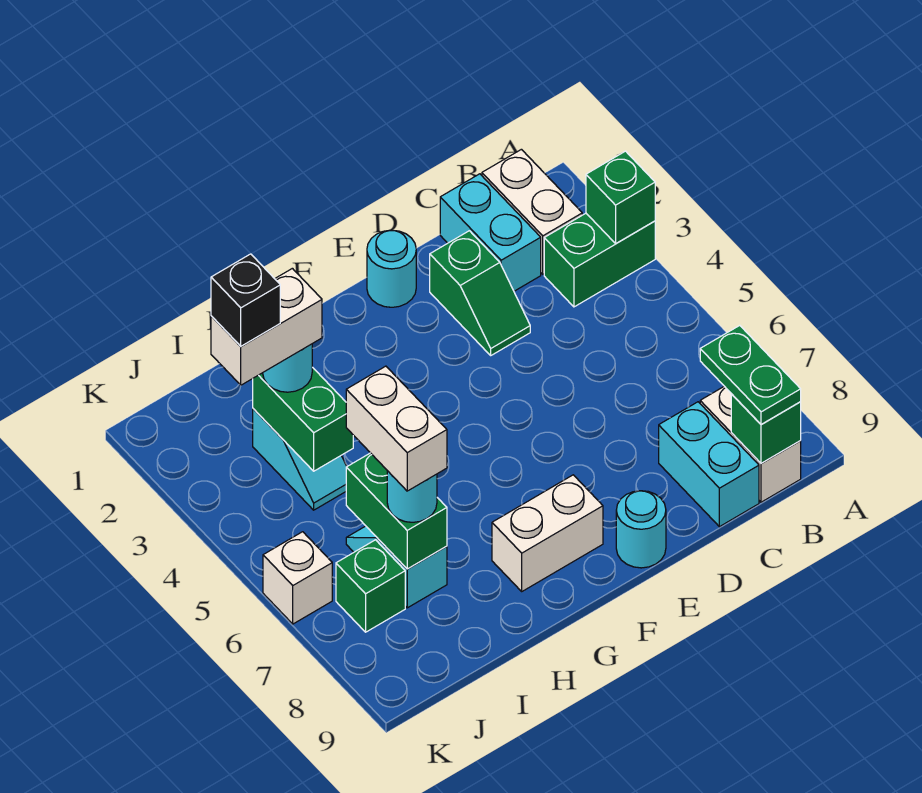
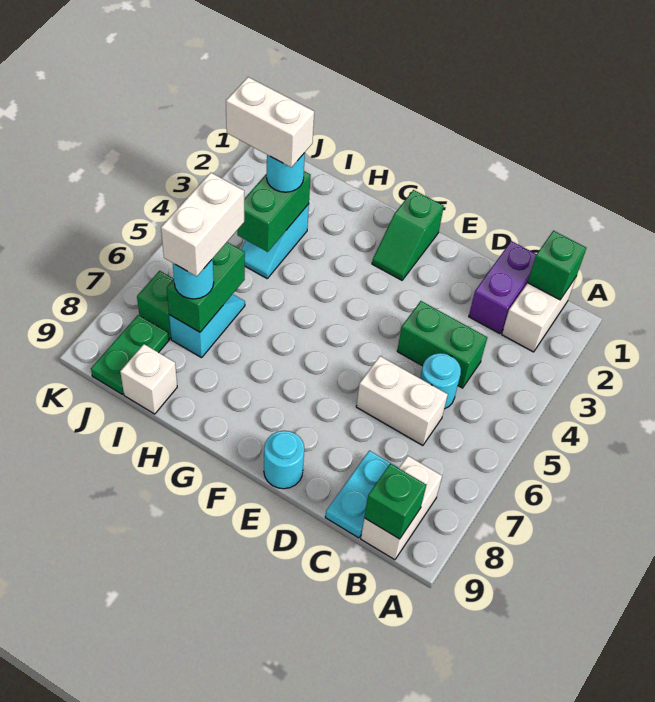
green 1x2 brick [544,213,655,307] -> green 1x2 brick moved to [397,301,487,388]
green 1x1 brick [586,151,655,243] -> green 1x1 brick moved to [528,231,586,300]
green 1x2 plate [700,325,801,425] -> green 1x2 plate moved to [91,315,169,394]
cyan 1x2 brick [440,174,541,291] -> purple 1x2 brick [469,241,537,334]
cyan 1x2 brick [659,402,759,527] -> cyan 1x2 plate [325,451,399,538]
green 1x2 slope [430,231,530,355] -> green 1x2 slope moved to [372,190,444,280]
cyan 1x1 round brick [367,230,416,307] -> cyan 1x1 round brick moved to [420,353,461,409]
white 1x2 brick [492,475,603,591] -> white 1x2 brick moved to [356,356,448,446]
black 1x1 brick [211,254,280,346] -> none
white 1x1 brick [263,532,332,624] -> white 1x1 brick moved to [120,344,177,414]

